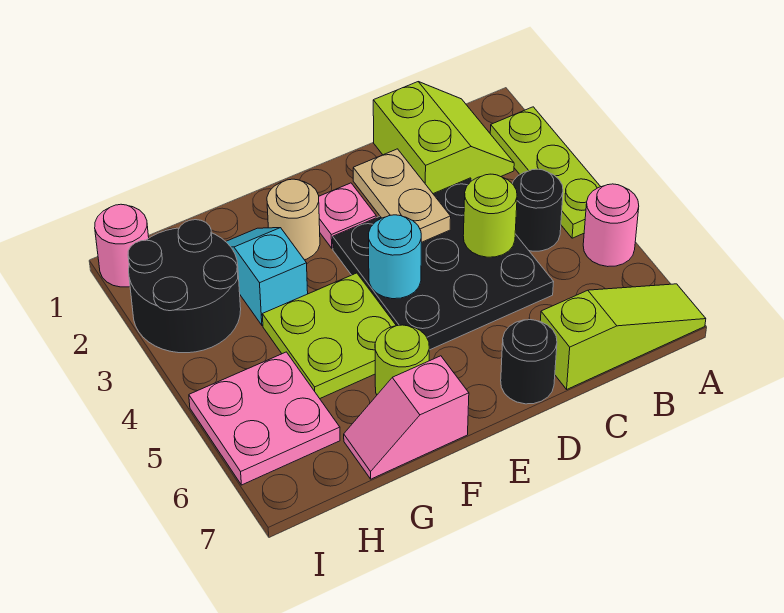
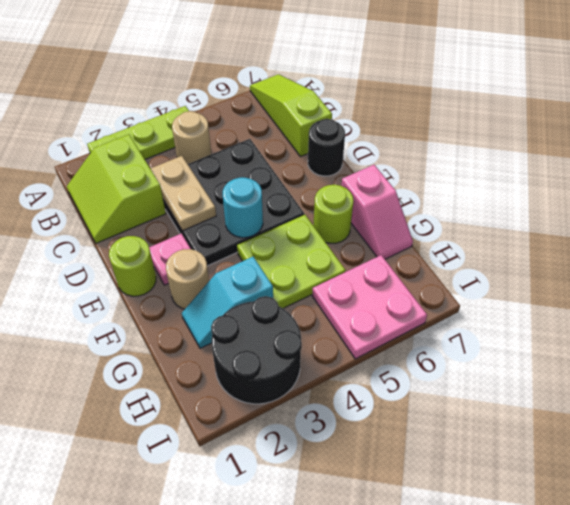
pink 1x1 round brick [583,184,639,267] -> none
lime 2x2 slope [373,82,514,194] -> lime 2x2 slope turned to [67,135,166,243]
black 1x1 round brick [512,169,563,251] -> tan 1x1 round brick [172,111,211,164]
lime 1x1 round brick [463,174,517,257] -> lime 1x1 round brick moved to [109,236,156,296]
tan 1x2 plate [353,149,451,242] -> tan 1x2 plate turned to [150,156,216,231]
pink 1x1 round brick [95,204,149,287] -> none

